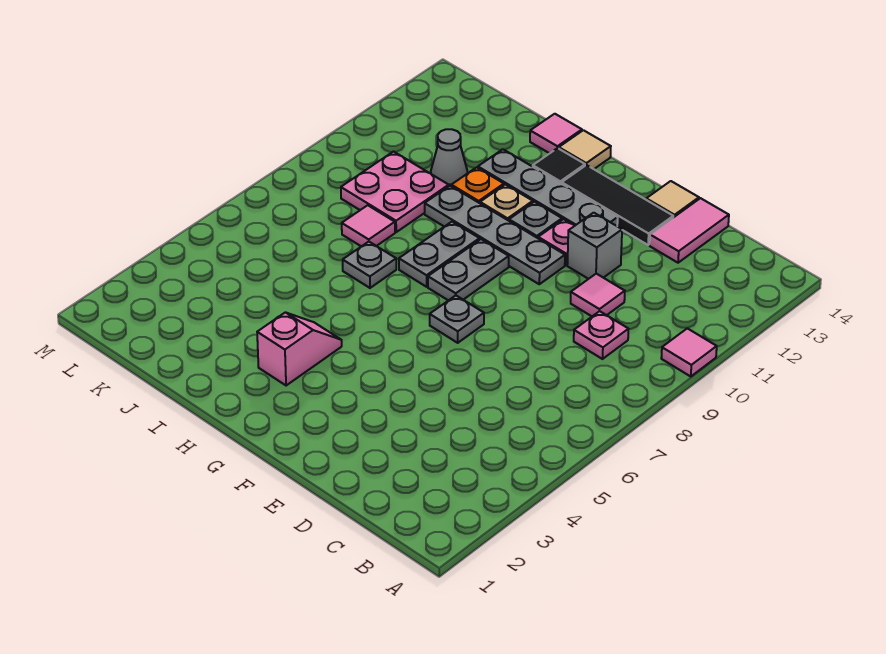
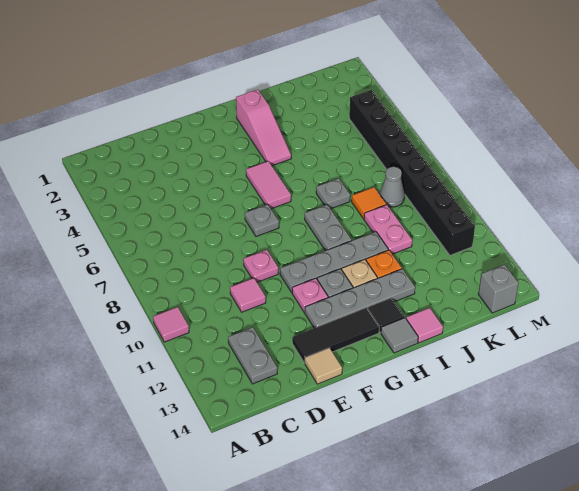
pink 1x1 plate [574,311,629,359] -> pink 1x1 plate moved to [243,250,278,282]
pink 1x2 tile [650,198,729,263] -> pink 1x2 tile moved to [246,161,291,209]
grey 1x1 brick [567,213,622,279] -> grey 1x1 brick moved to [478,265,519,313]
grey 1x2 plate [428,239,509,300] -> grey 1x2 plate moved to [228,327,277,384]
pink 1x2 slope [257,312,342,386] -> pink 1x3 slope [236,90,291,166]
tan 1x1 tile [559,130,611,169] -> grey 1x1 tile [381,318,418,353]
pink 1x1 tile [342,205,395,246] -> orange 1x1 tile [352,187,386,219]
pink 2x2 plate [341,152,449,232] -> pink 1x2 plate [364,205,412,254]
grey 1x1 cone [431,129,467,186] -> grey 1x1 cone moved to [380,167,405,207]
none -> black 1x8 brick [349,90,475,255]

